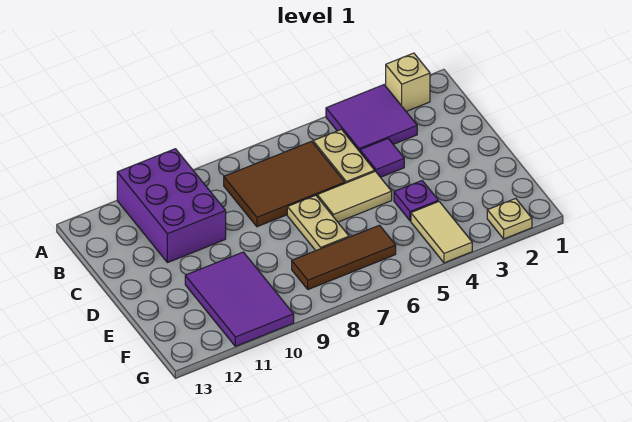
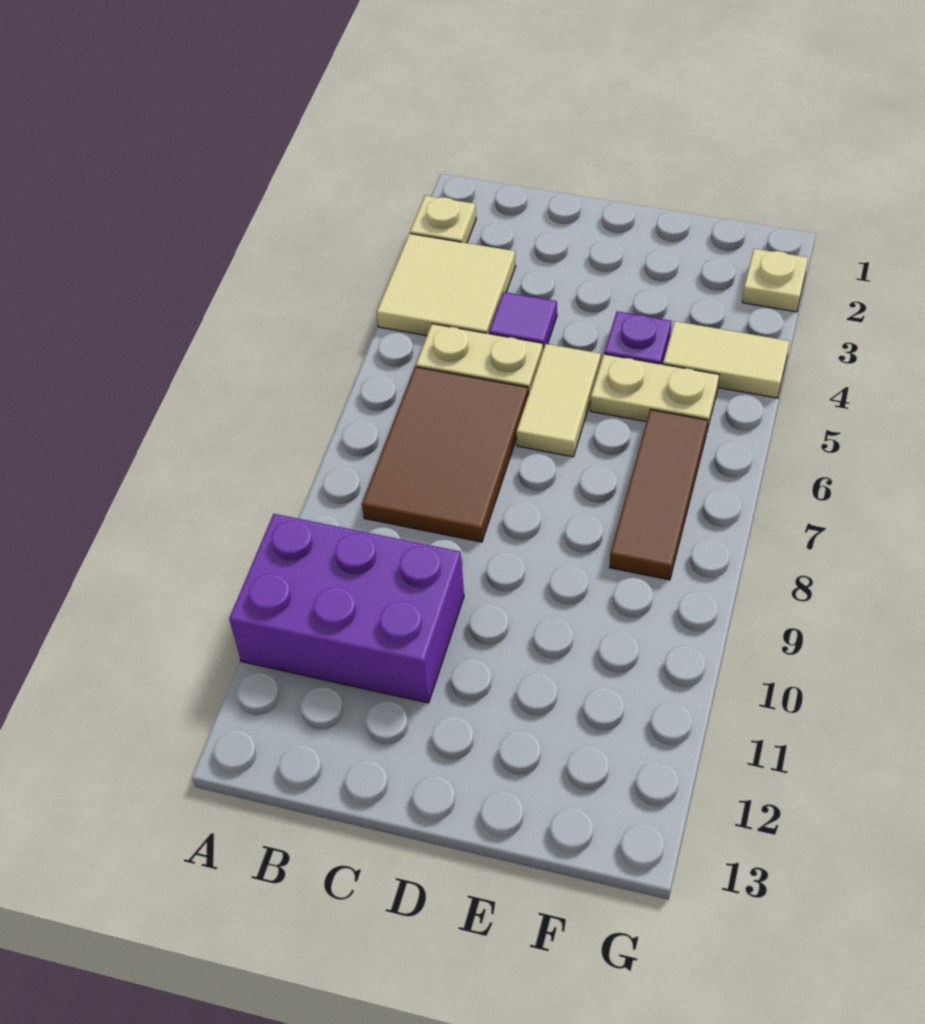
tan 1x1 brick [386,53,430,111] -> tan 1x1 plate [410,196,476,243]
purple 2x2 tile [326,85,417,152] -> tan 2x2 tile [377,234,516,336]
tan 1x2 plate [287,195,349,251] -> tan 1x2 plate moved to [590,354,719,430]
purple 2x3 tile [185,252,294,346] -> none

